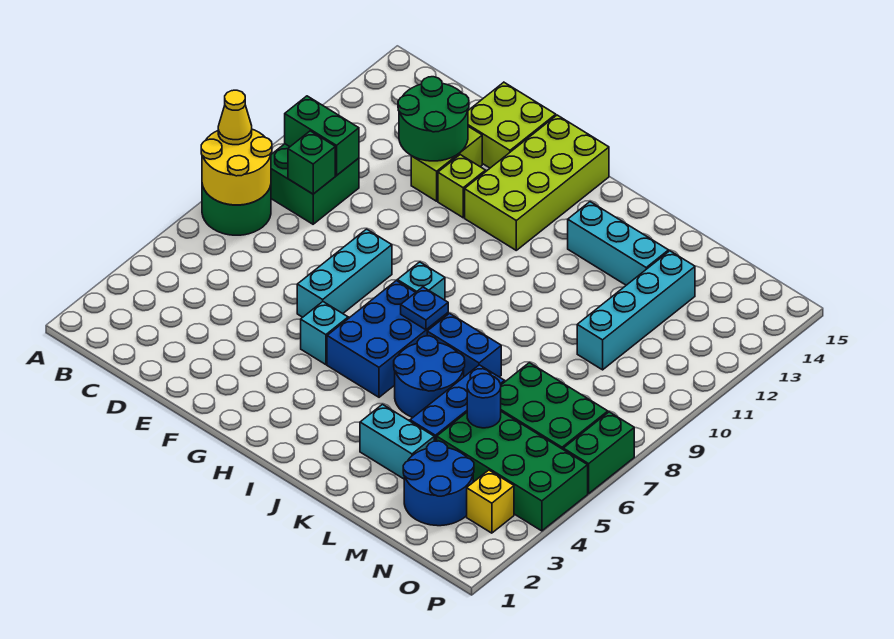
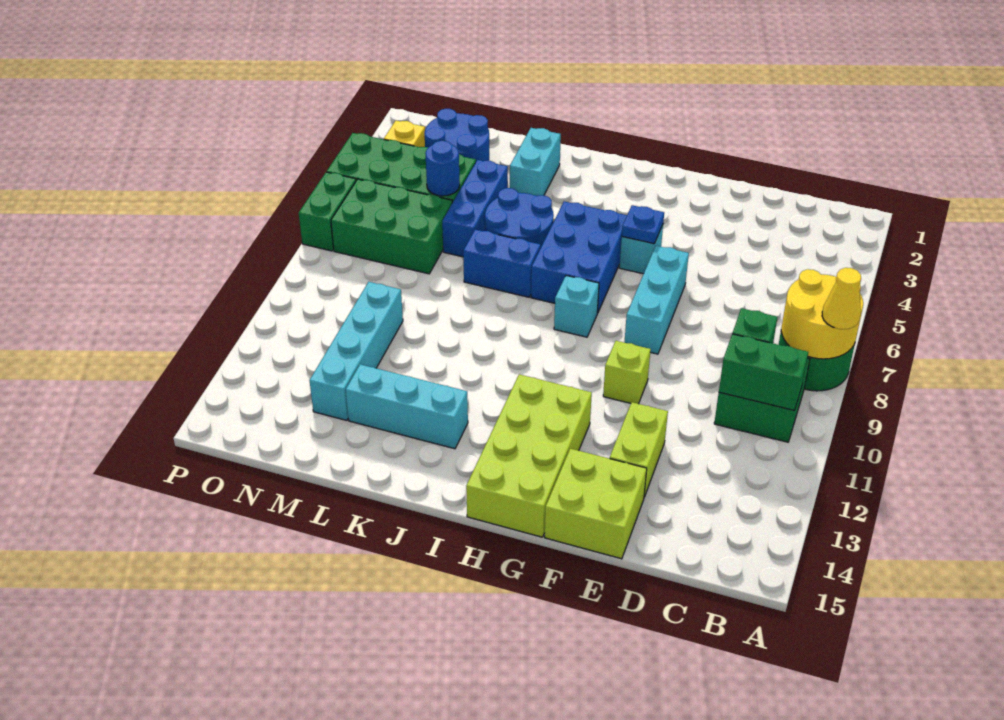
green 2x2 round brick [398,77,469,161] -> none
lime 1x1 brick [438,155,486,218] -> lime 1x1 brick moved to [603,341,651,404]
blue 1x1 plate [401,287,448,330] -> blue 1x1 plate moved to [622,205,664,244]
cyan 1x2 brick [360,404,434,479] -> cyan 1x2 brick turned to [510,128,561,196]

